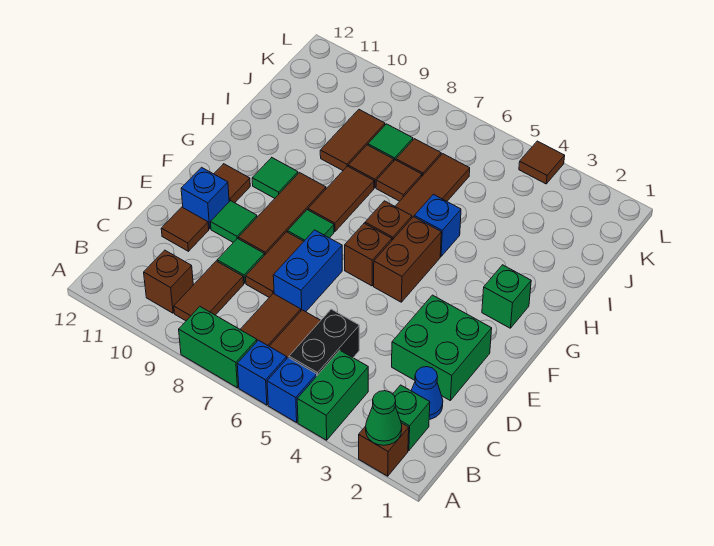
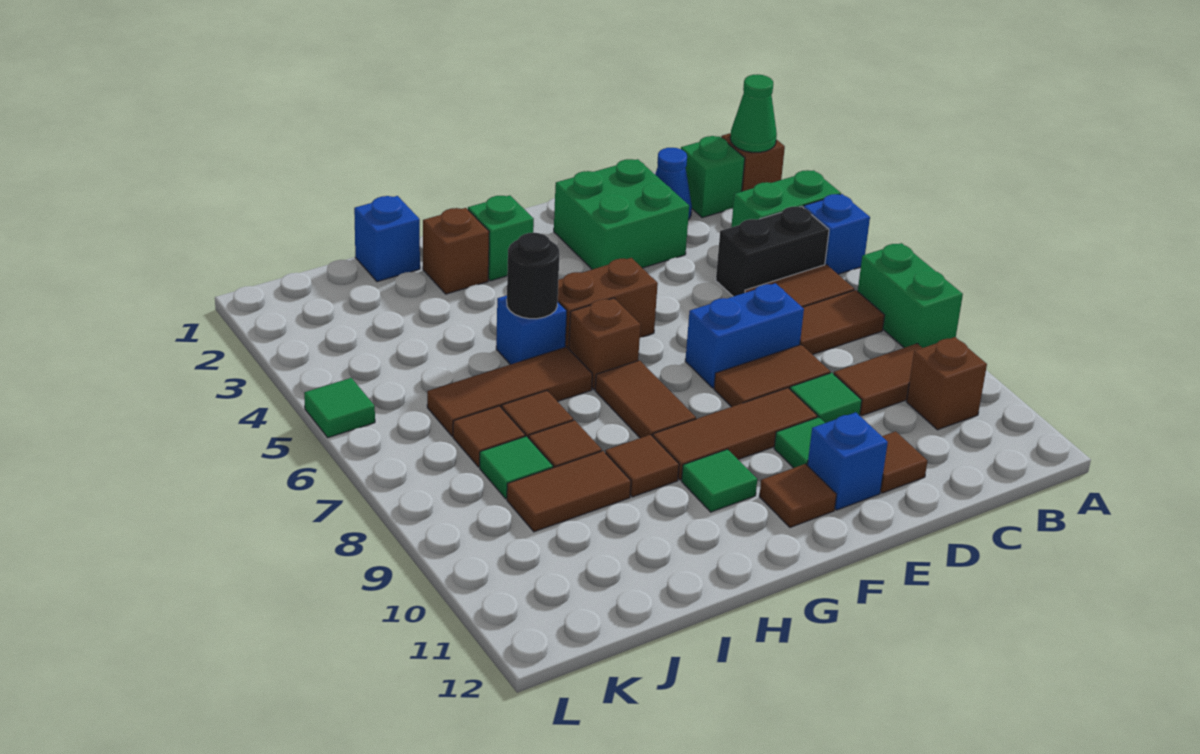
blue 1x1 brick [237,340,287,405] -> blue 1x1 brick moved to [354,196,420,282]
brown 1x1 brick [345,223,392,286] -> brown 1x1 brick moved to [423,208,489,294]
green 1x1 tile [288,210,334,241] -> green 1x1 tile moved to [304,378,375,438]
brown 1x2 tile [308,166,374,231] -> brown 1x2 tile turned to [595,360,696,438]
none -> black 1x1 round brick [507,233,560,319]
brown 1x1 tile [519,141,565,184] -> brown 1x1 tile moved to [605,435,679,497]

